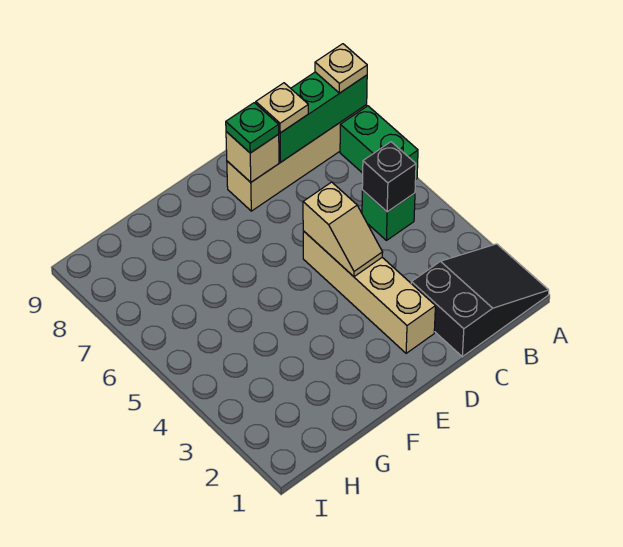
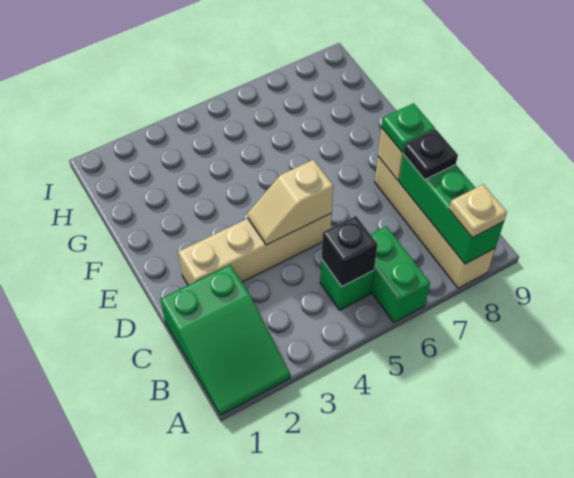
black 2x3 slope [411,244,549,357] -> green 2x3 slope [160,265,290,415]
green 1x2 brick [340,106,418,179] -> green 1x2 brick turned to [370,226,430,323]
tan 1x1 plate [256,83,308,133] -> black 1x1 plate [403,129,458,180]

